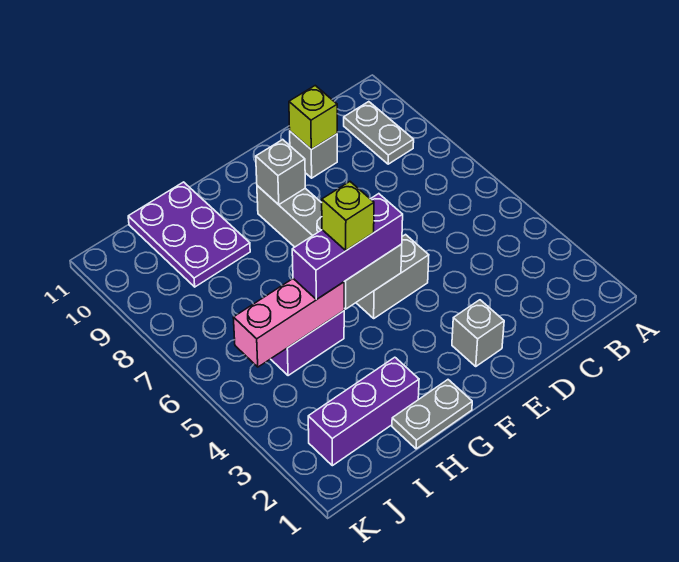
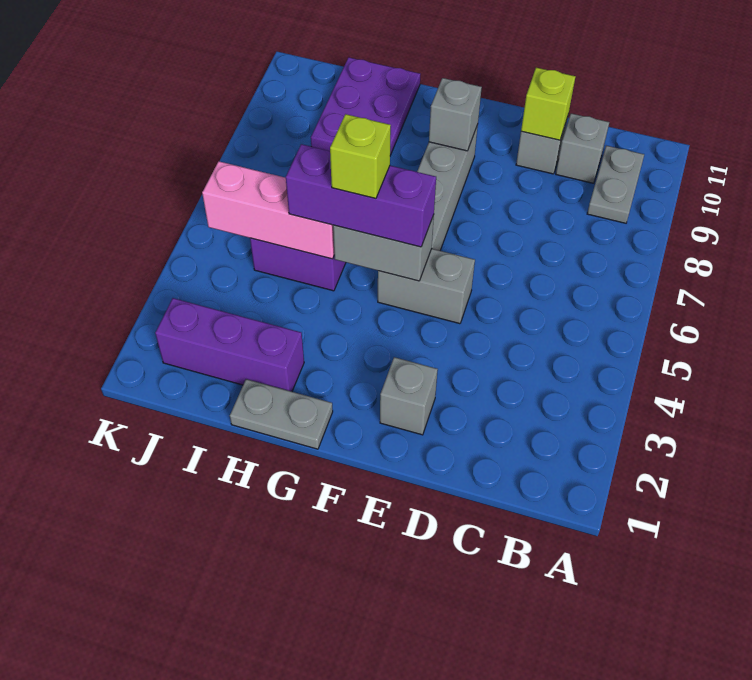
none -> grey 1x1 brick [556,113,609,183]

